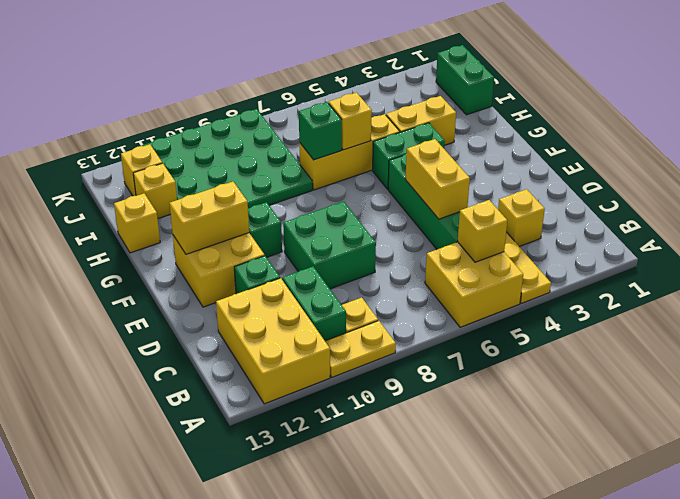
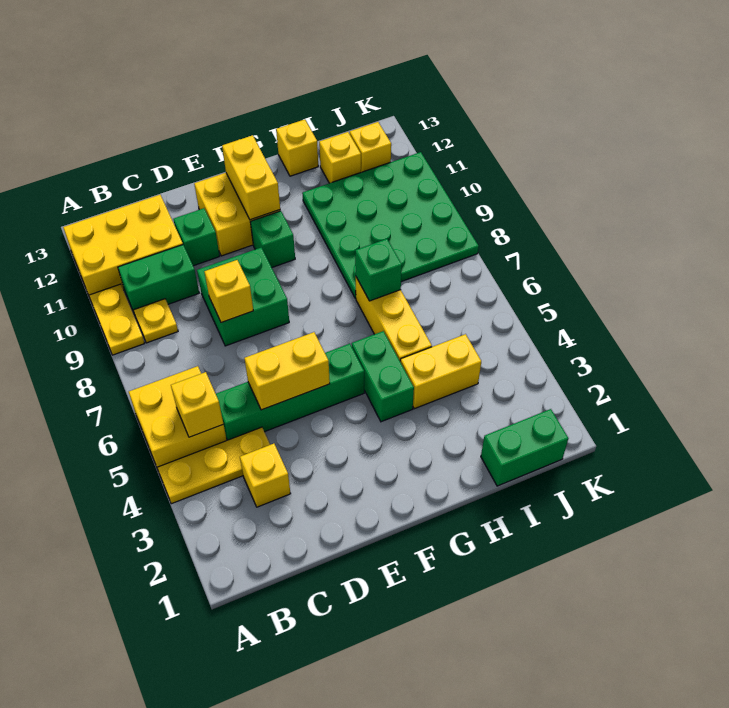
yellow 1x2 brick [386,96,456,145] -> yellow 1x2 brick turned to [400,334,481,409]
yellow 1x1 brick [329,93,372,150] -> yellow 1x1 brick moved to [204,260,253,323]

